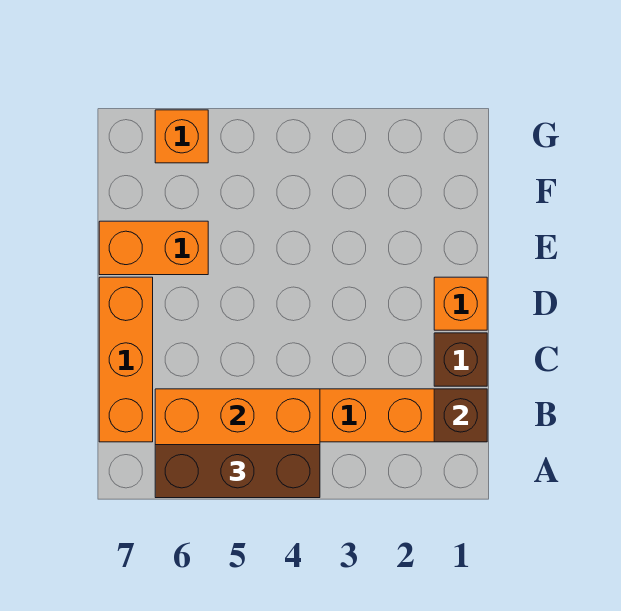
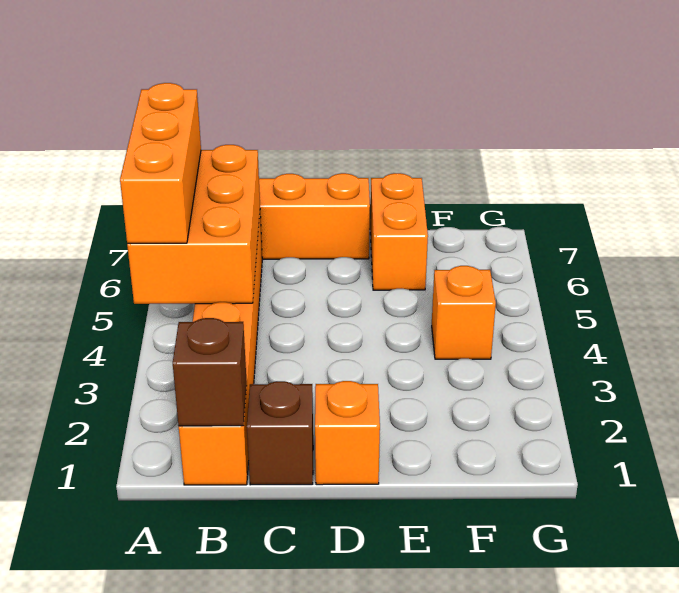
brown 1x3 brick [155,445,320,498] -> orange 1x3 brick [120,83,201,243]
orange 1x1 brick [155,110,208,163] -> orange 1x1 brick moved to [432,266,496,359]

